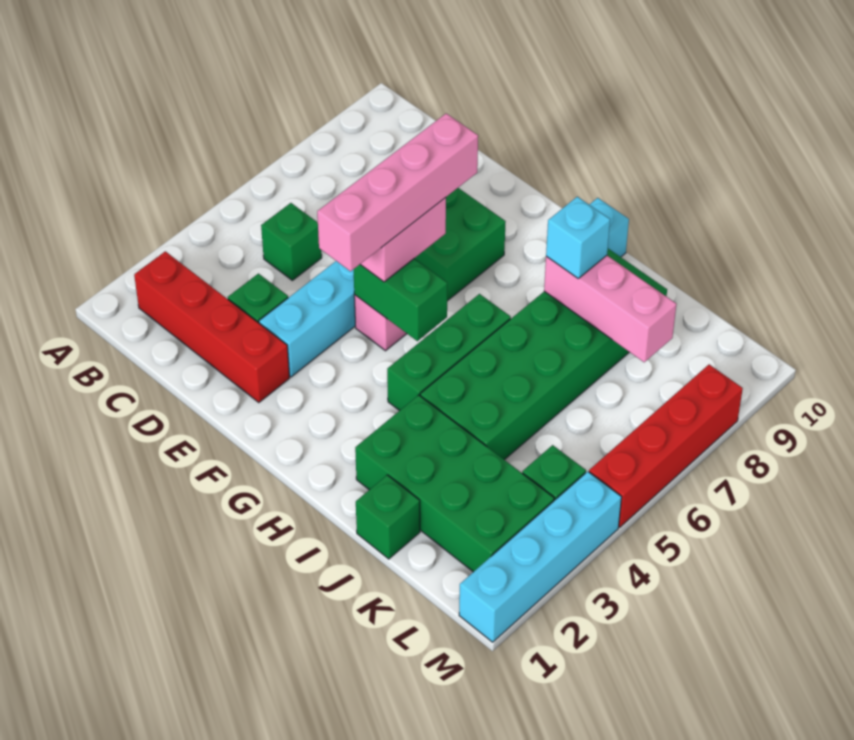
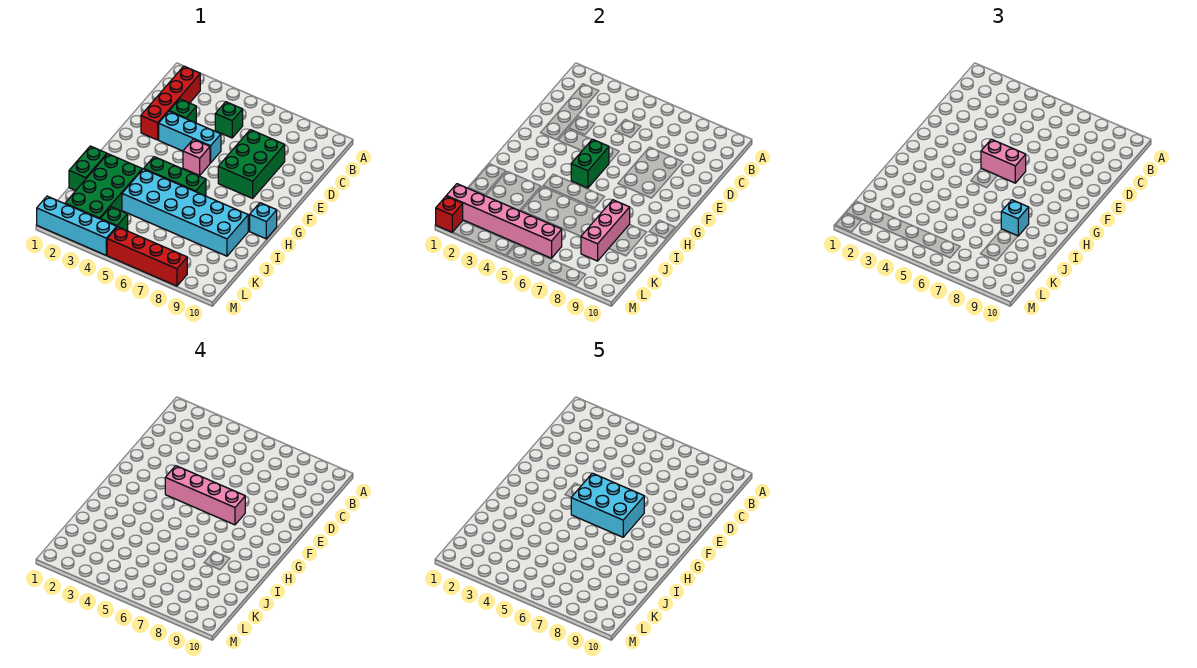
none -> cyan 2x3 brick [571,473,644,537]
green 2x6 brick [420,249,667,460] -> cyan 2x6 brick [122,169,248,256]
green 1x1 brick [356,475,420,559] -> green 1x2 brick [69,146,107,191]
none -> pink 1x6 brick [447,184,562,258]
none -> red 1x1 brick [436,196,463,232]

